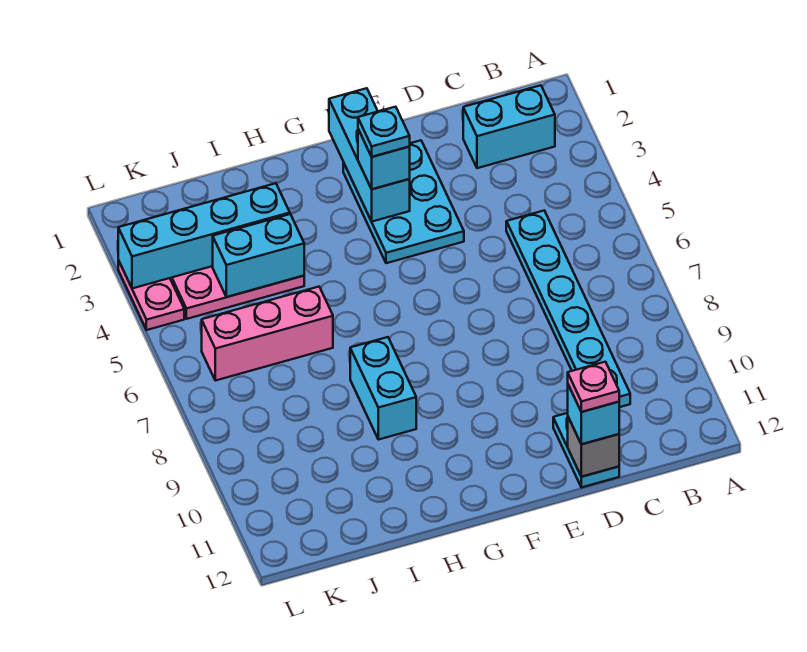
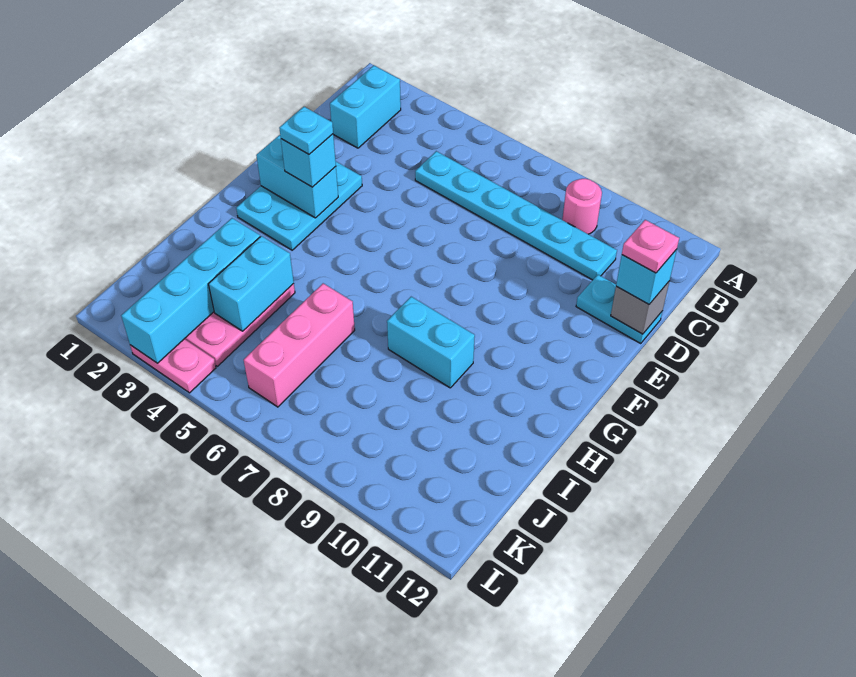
none -> pink 1x1 round brick [562,179,602,234]
cyan 2x3 plate [343,140,464,263] -> cyan 2x3 plate turned to [236,162,362,250]
cyan 1x3 brick [329,88,410,222] -> cyan 1x2 brick [256,135,338,218]

